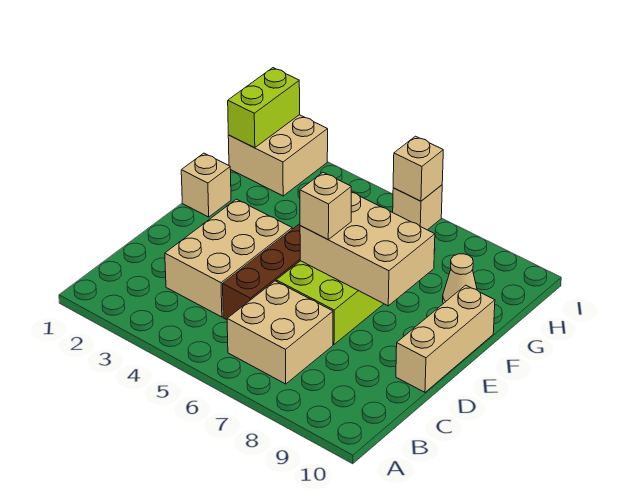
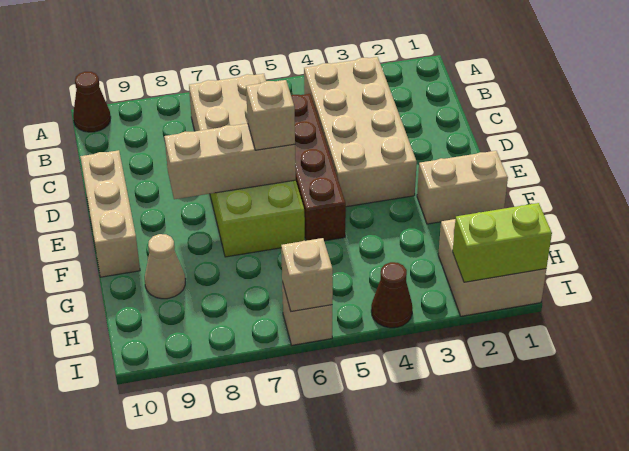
none -> brown 1x1 cone [73,72,111,132]
tan 2x3 brick [165,199,292,317] -> tan 2x4 brick [304,57,417,207]
tan 2x3 brick [300,192,435,306] -> tan 1x3 brick [164,123,296,199]
tan 1x1 brick [181,153,231,217] -> tan 1x2 brick [417,151,508,224]
lime 1x2 brick [228,68,300,148] -> lime 1x2 brick turned to [453,203,552,282]
none -> brown 1x1 cone [371,262,413,328]

